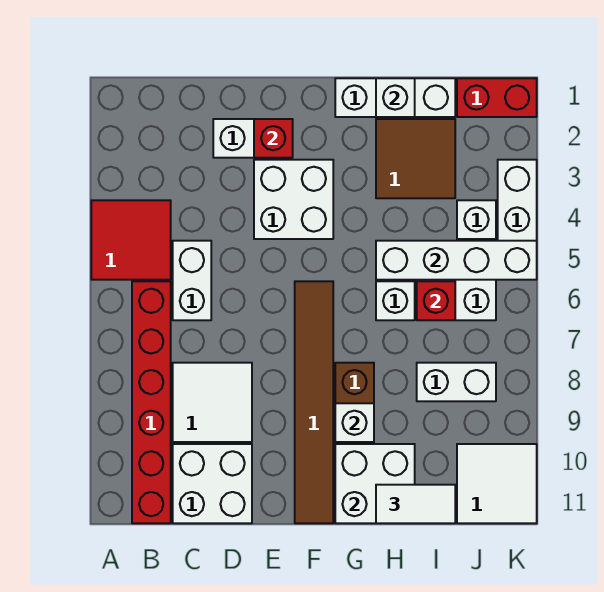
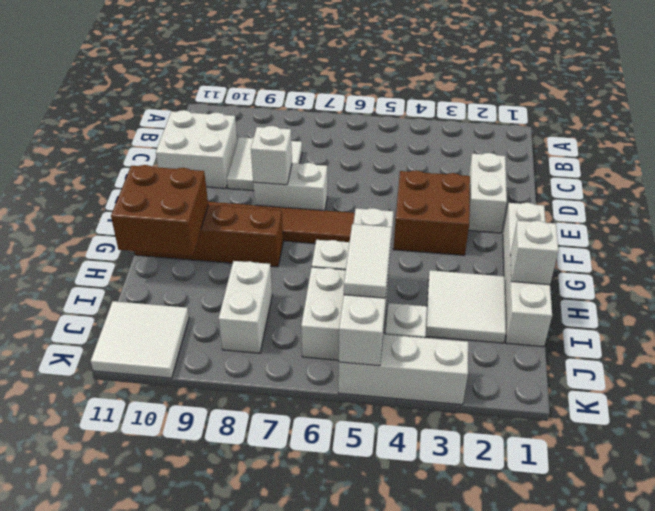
red 2x2 tile [91,200,171,280] -> none
red 1x6 brick [132,281,171,523] -> none
white 1x2 brick [173,241,211,320] -> white 1x2 brick moved to [253,163,327,211]
red 1x1 brick [254,119,293,158] -> none
white 2x2 brick [254,160,333,239] -> brown 2x2 brick [393,170,470,255]
white 1x3 brick [335,78,455,117] -> white 1x4 brick [503,203,552,347]
white 1x1 brick [335,403,374,442] -> white 1x1 brick moved to [251,126,292,185]
white 2x2 brick [335,444,415,523] -> brown 2x2 brick [111,165,208,256]
brown 2x2 tile [376,119,455,198] -> white 2x2 tile [426,270,506,343]
white 1x2 tile [376,485,455,523] -> white 1x2 tile moved to [344,224,392,298]
red 1x1 brick [417,281,455,320] -> none
red 1x2 brick [457,78,537,117] -> none

